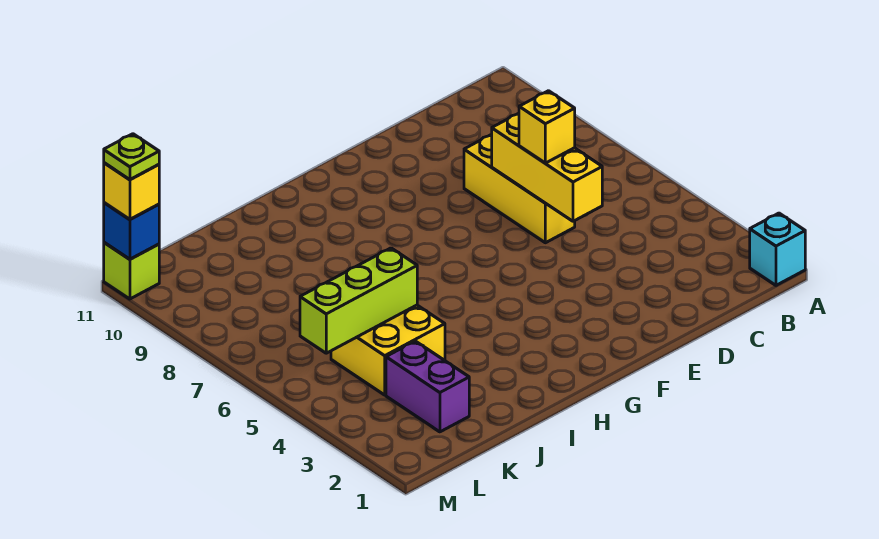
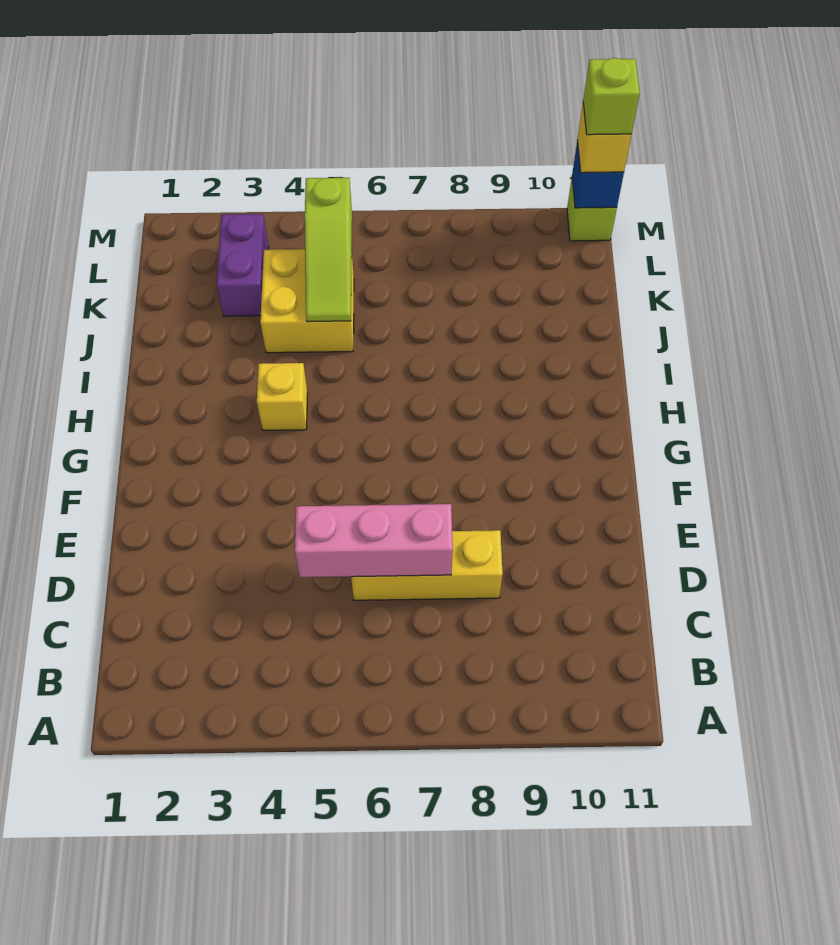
cyan 1x1 brick [750,213,805,285] -> none
yellow 1x3 brick [492,113,602,221] -> pink 1x3 brick [295,504,453,577]
yellow 1x1 brick [519,91,575,163] -> yellow 1x1 brick moved to [257,363,308,430]
lime 1x3 brick [300,248,417,353] -> lime 1x3 slope [305,178,352,322]
purple 1x2 brick [386,341,469,432] -> purple 1x2 brick turned to [217,214,269,316]
lime 1x1 plate [104,134,159,180] -> lime 1x1 brick [583,58,640,135]

